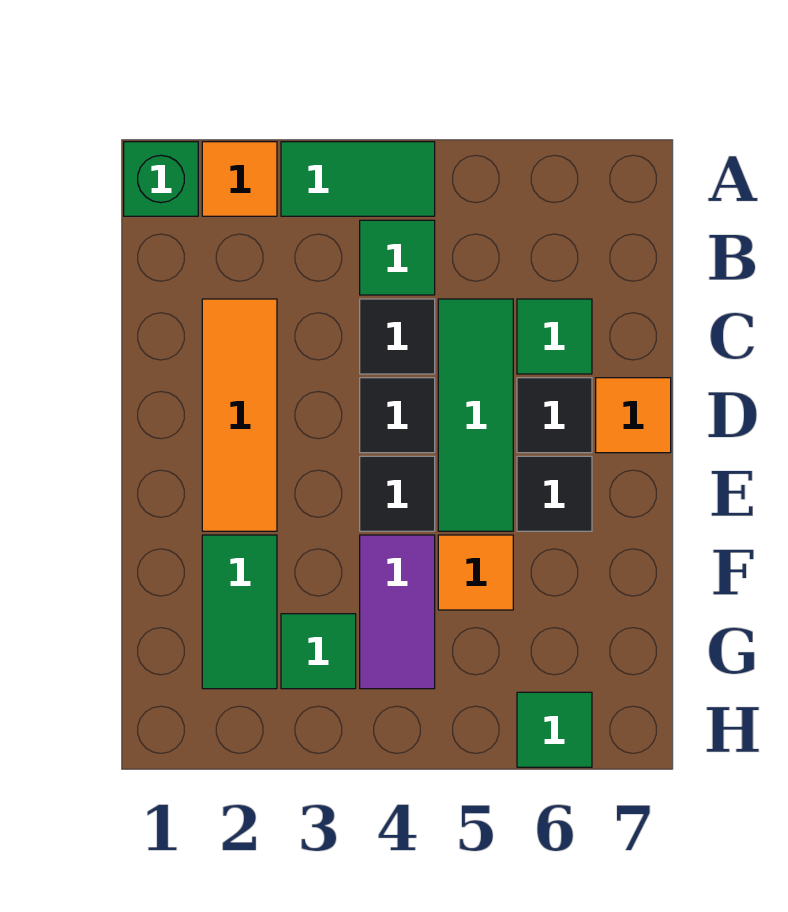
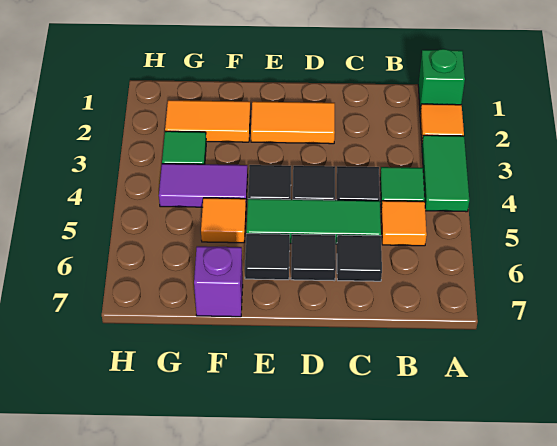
orange 1x3 tile [202,299,277,531] -> orange 1x2 tile [251,101,335,144]
green 1x1 tile [517,299,592,374] -> black 1x1 tile [337,235,382,281]
orange 1x1 tile [596,378,671,453] -> orange 1x1 tile moved to [381,201,427,246]
green 1x2 tile [202,535,277,689] -> orange 1x2 tile [165,100,250,142]
none -> purple 1x1 brick [194,246,243,317]
green 1x1 tile [517,692,592,767] -> none

